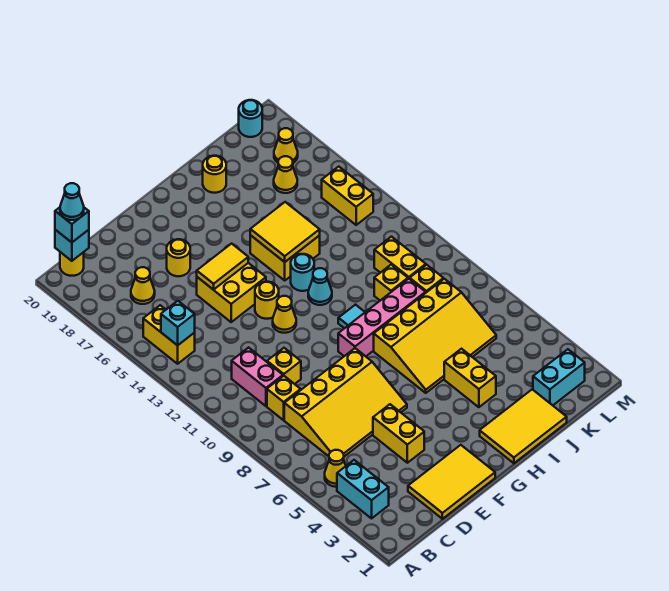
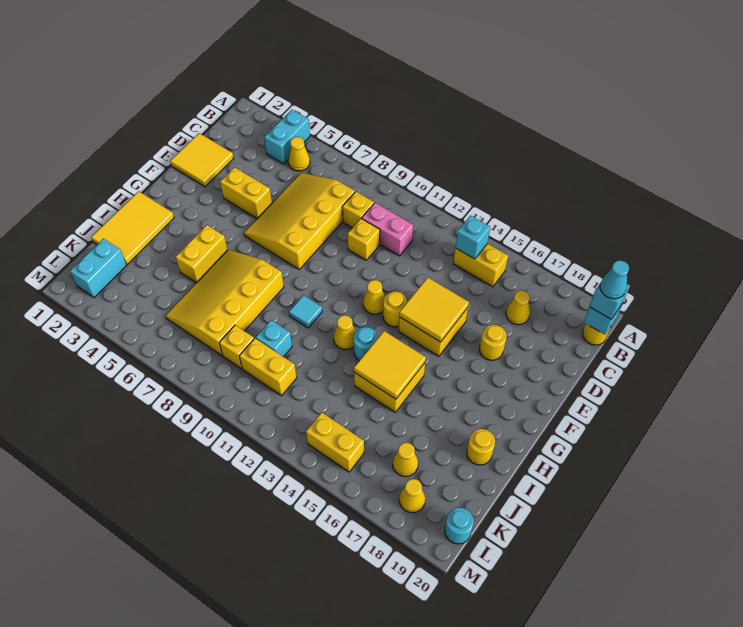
cyan 1x2 brick [337,460,389,518] -> cyan 1x2 brick turned to [264,110,310,164]
yellow 2x3 tile [408,445,495,519] -> yellow 2x2 tile [170,133,234,187]
yellow 1x2 tile [197,244,248,290] -> yellow 2x2 tile [399,277,469,342]
pink 1x4 brick [338,279,426,356] -> none
cyan 1x1 cone [308,268,332,305] -> yellow 1x1 cone [334,315,356,350]
yellow 1x2 brick [444,349,496,407] -> yellow 1x2 brick turned to [176,225,227,283]
yellow 1x1 brick [374,265,408,300] -> cyan 1x1 brick [256,320,292,357]

